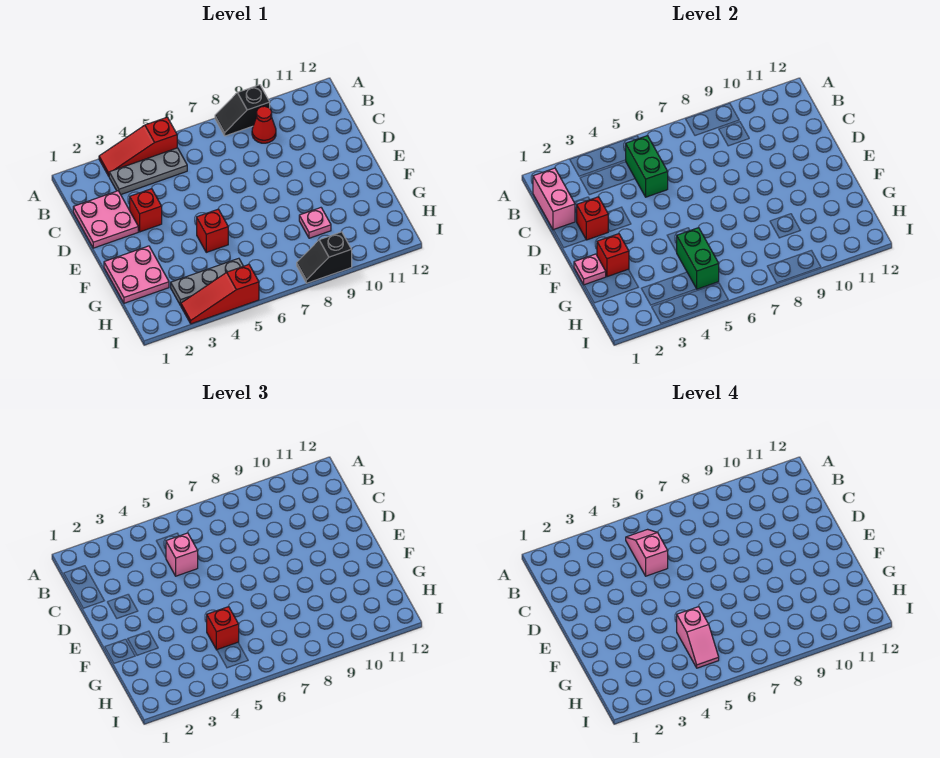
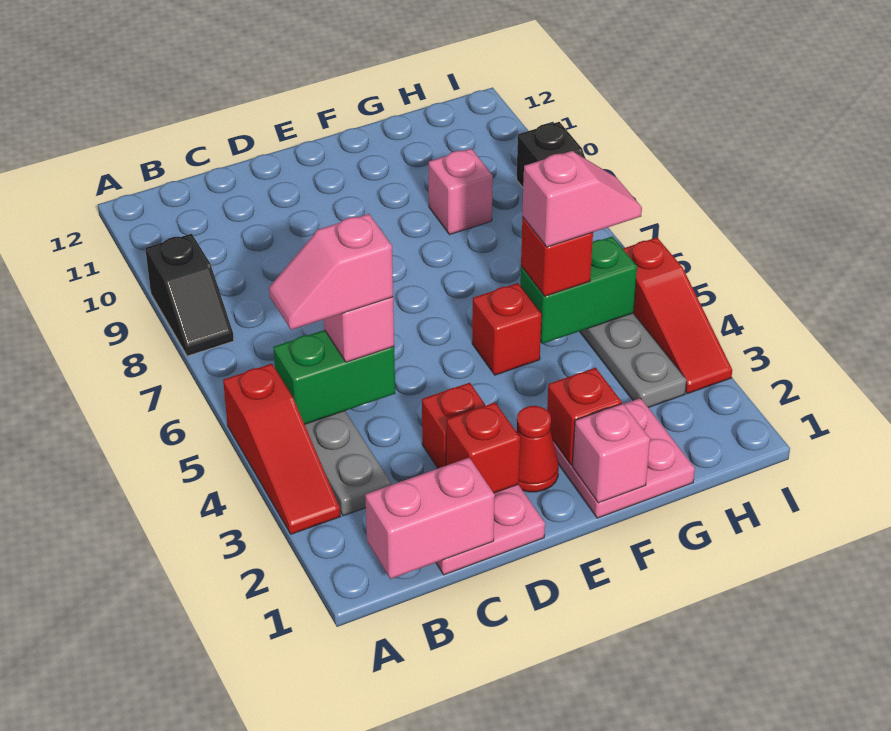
red 1x1 cone [252,106,276,143] -> red 1x1 cone moved to [516,406,559,492]
pink 1x1 plate [574,254,606,285] -> pink 1x1 brick [573,404,650,503]
pink 1x1 plate [299,208,331,238] -> pink 1x1 brick [429,149,493,235]

